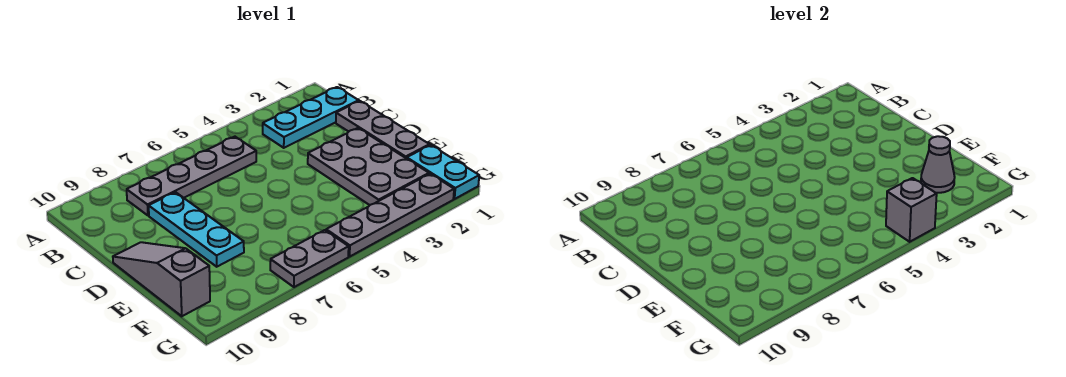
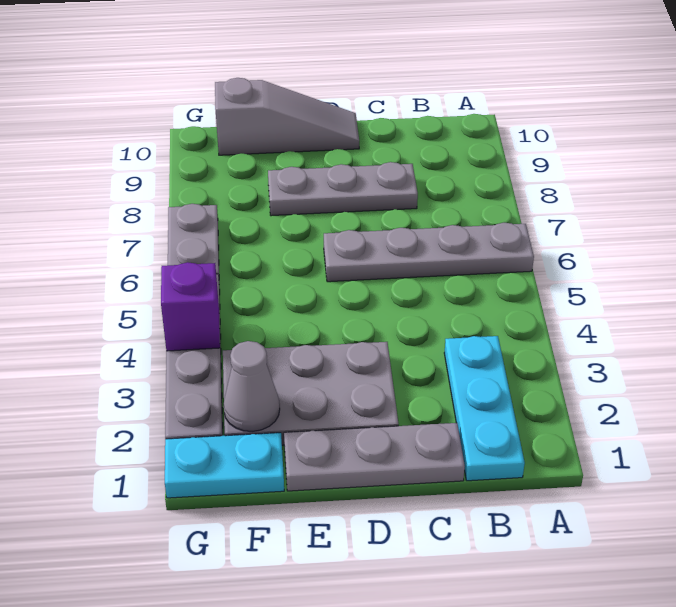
grey 1x4 plate [127,137,256,216] -> grey 1x4 plate turned to [324,223,534,282]
cyan 1x3 plate [149,192,244,267] -> grey 1x3 plate [268,162,418,216]
grey 1x1 brick [886,178,937,242] -> purple 1x1 brick [161,262,220,351]

